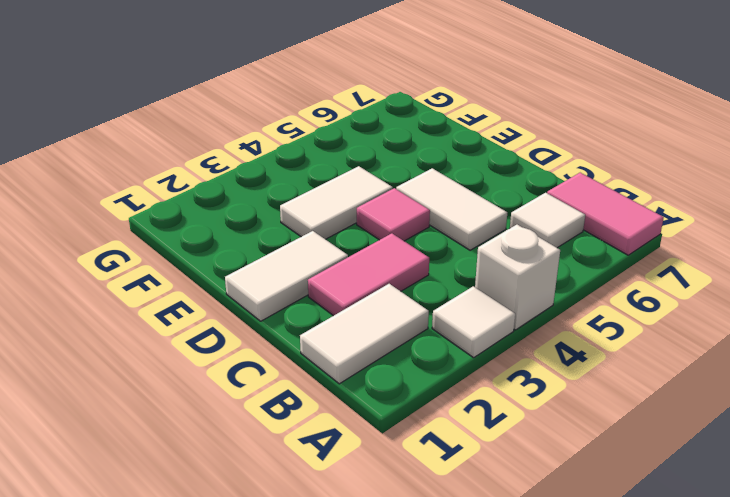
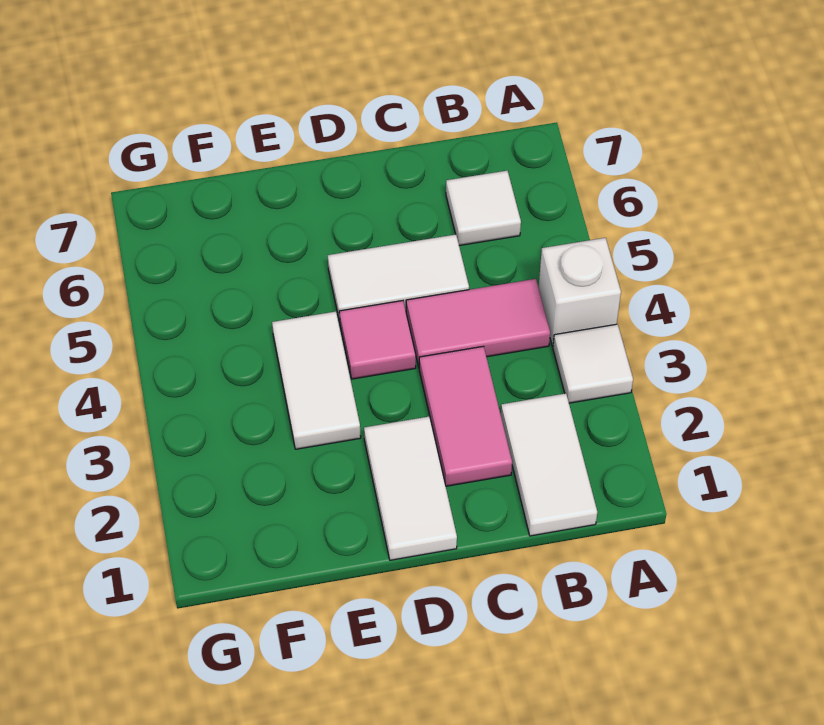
pink 1x2 tile [547,173,664,255] -> pink 1x2 tile moved to [406,279,550,367]

